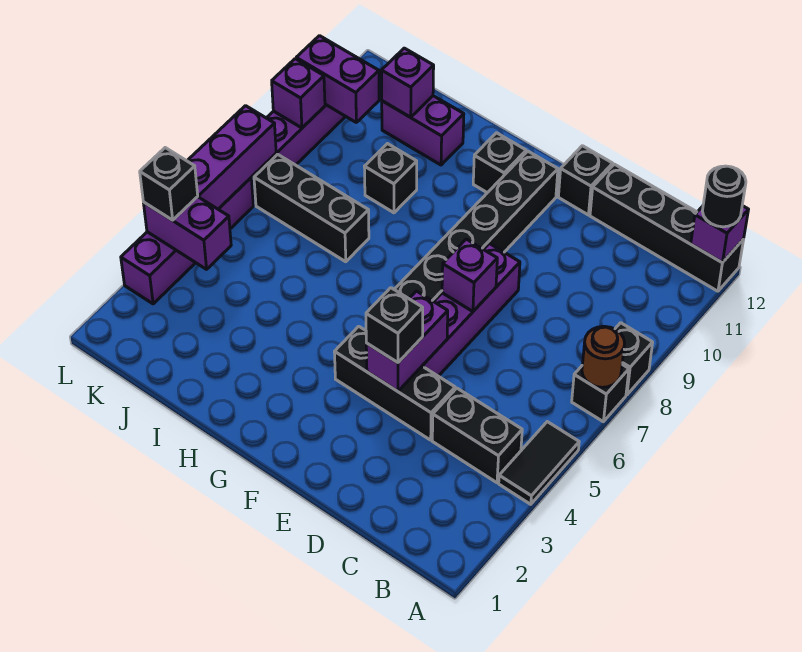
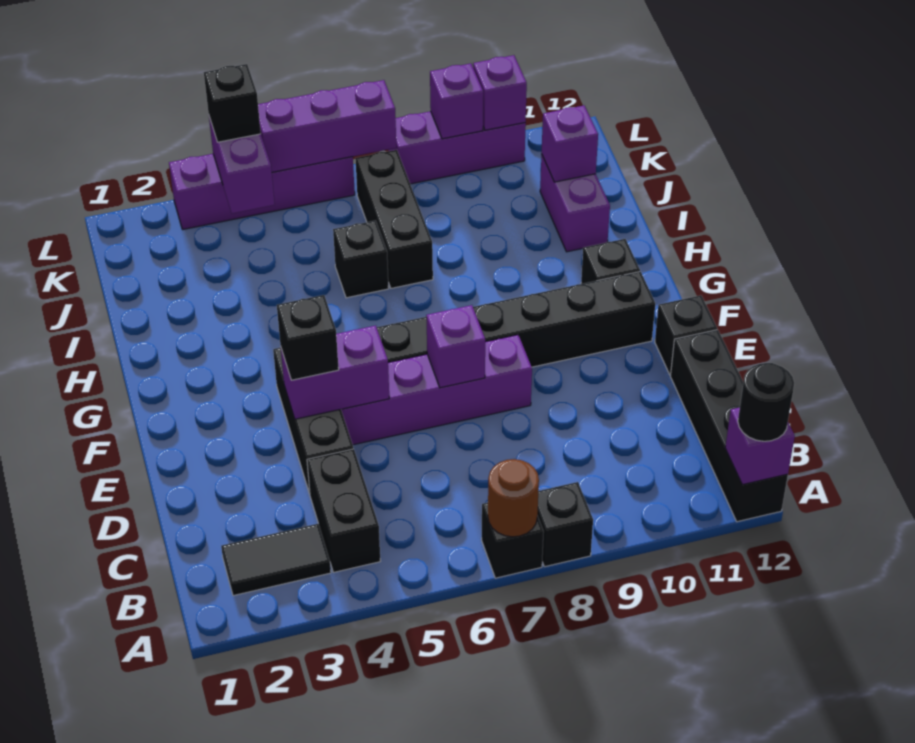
black 1x2 tile [499,422,579,504] -> black 1x2 tile moved to [221,524,331,596]
black 1x1 brick [364,144,417,213] -> black 1x1 brick moved to [333,220,389,298]
purple 1x2 brick [296,36,379,122] -> purple 1x1 brick [473,55,527,130]

